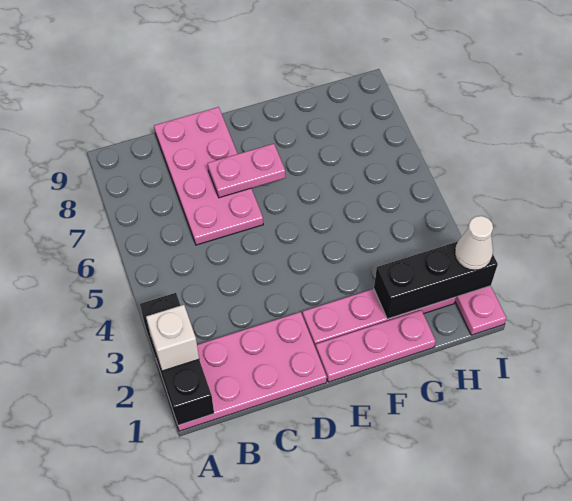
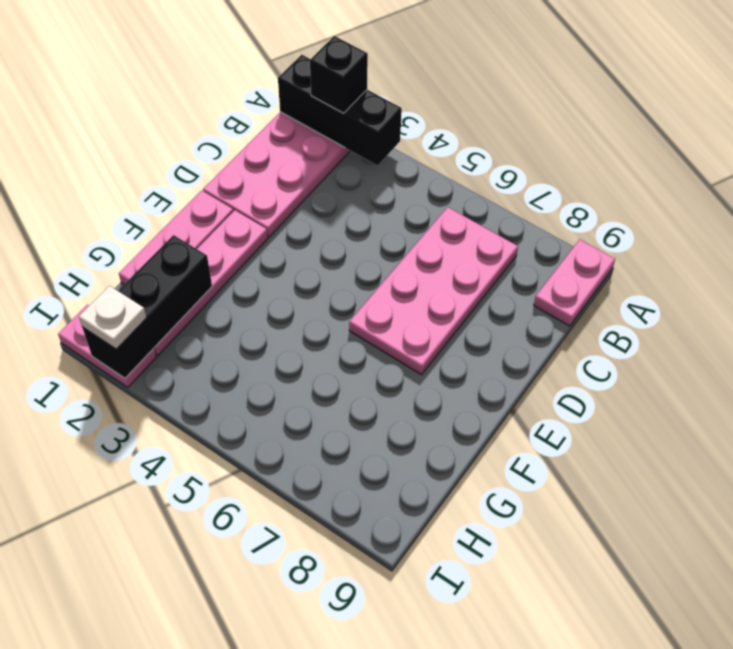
white 1x1 brick [146,305,199,371] -> black 1x1 brick [310,36,368,113]
pink 2x4 plate [154,107,263,245] -> pink 2x4 plate turned to [349,207,518,374]
pink 1x2 plate [208,144,285,198] -> pink 1x2 plate moved to [534,239,615,326]
white 1x1 cone [455,216,493,270] -> white 1x1 plate [79,286,146,349]

